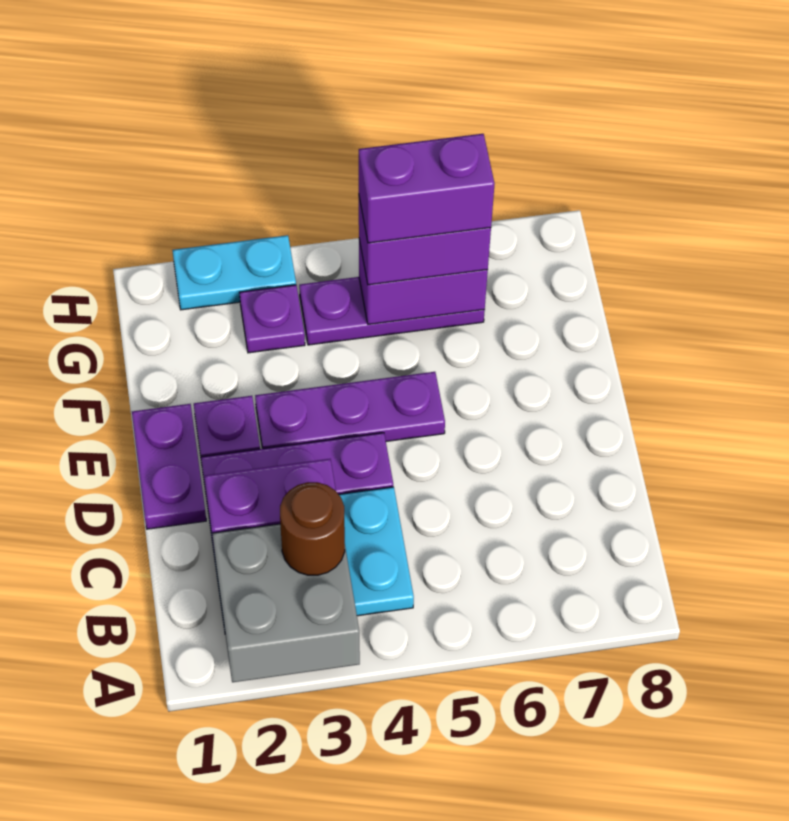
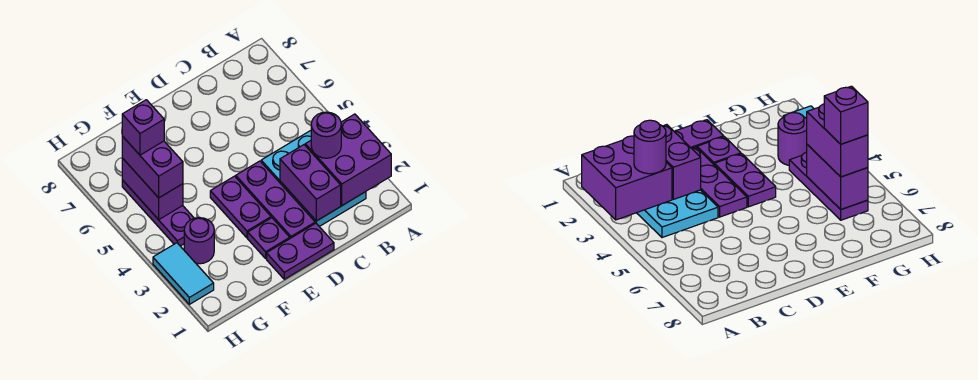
grey 2x2 brick [212,524,360,682] -> purple 2x2 brick [305,114,391,206]
brown 1x1 round brick [280,482,345,575] -> purple 1x1 round brick [311,112,341,158]
purple 1x3 plate [255,372,445,449] -> purple 1x2 plate [210,176,271,238]
purple 1x1 plate [239,285,305,353] -> purple 1x1 round brick [184,218,214,264]
purple 1x2 brick [359,134,494,243] -> purple 1x1 brick [122,100,164,155]
cyan 1x2 plate [172,235,296,310] -> cyan 1x2 tile [153,243,214,304]

